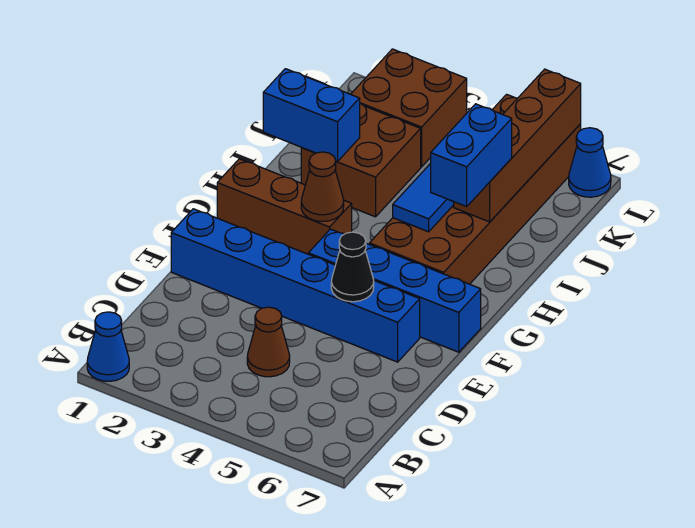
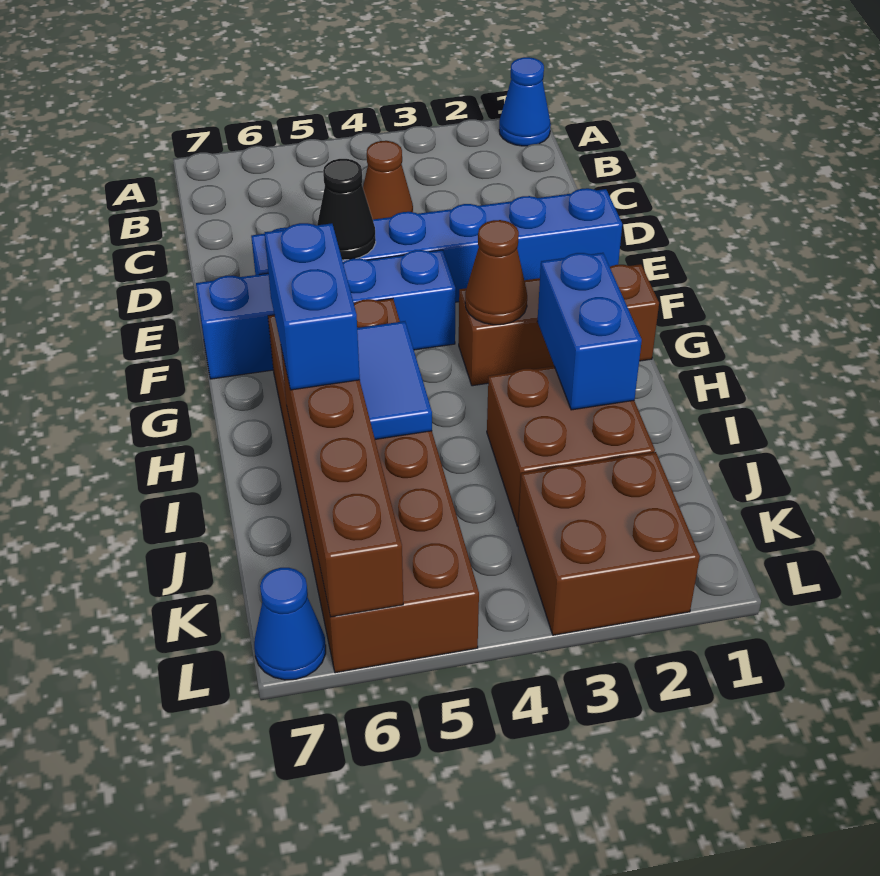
blue 1x2 brick [263,69,360,161] -> blue 1x2 brick turned to [537,253,642,410]

